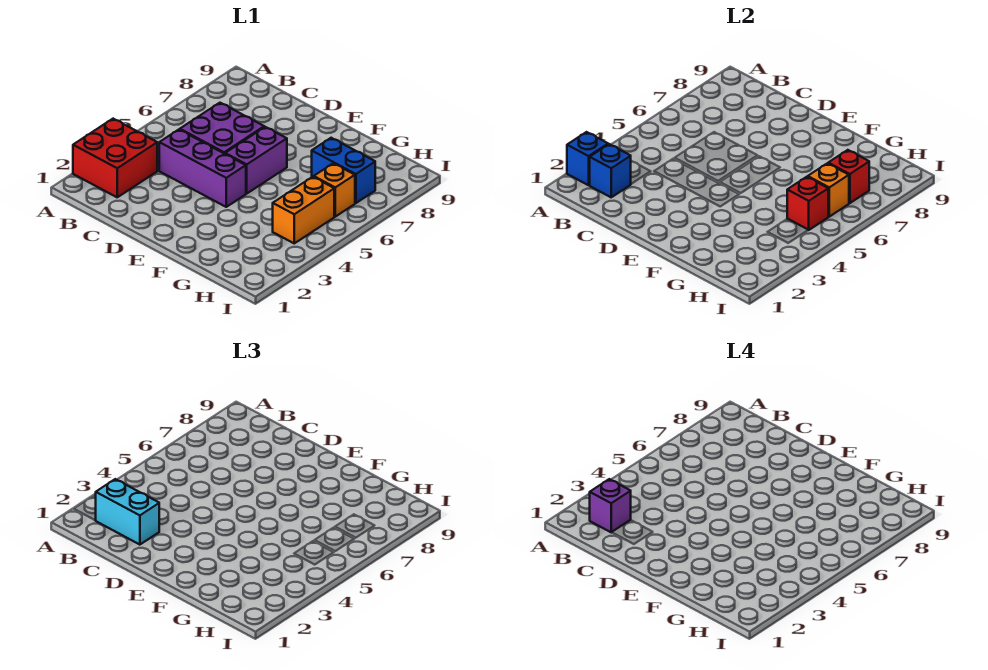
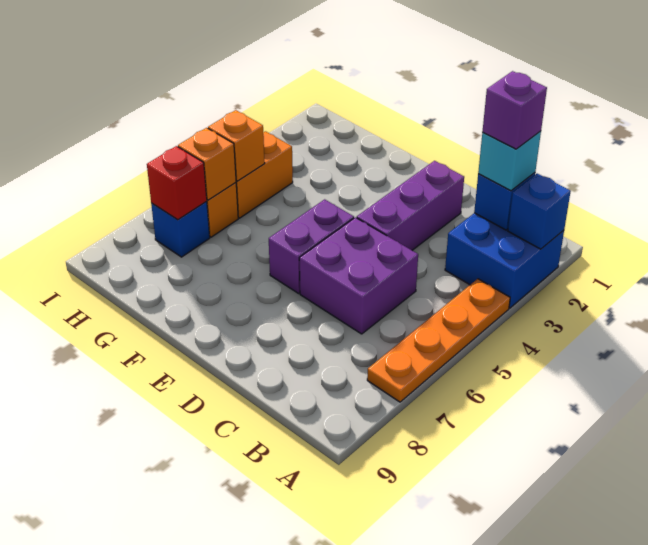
red 2x2 brick [73,119,157,197] -> blue 2x2 brick [445,213,564,308]
none -> orange 1x4 plate [367,279,510,402]
cyan 1x2 brick [96,479,159,545] -> cyan 1x1 brick [478,131,541,191]
purple 1x3 brick [159,130,246,207] -> purple 1x3 brick turned to [357,161,464,250]
blue 1x2 brick [312,138,375,203] -> blue 1x1 brick [151,202,210,257]
red 1x1 brick [787,177,828,230] -> orange 1x1 brick [208,110,265,181]

